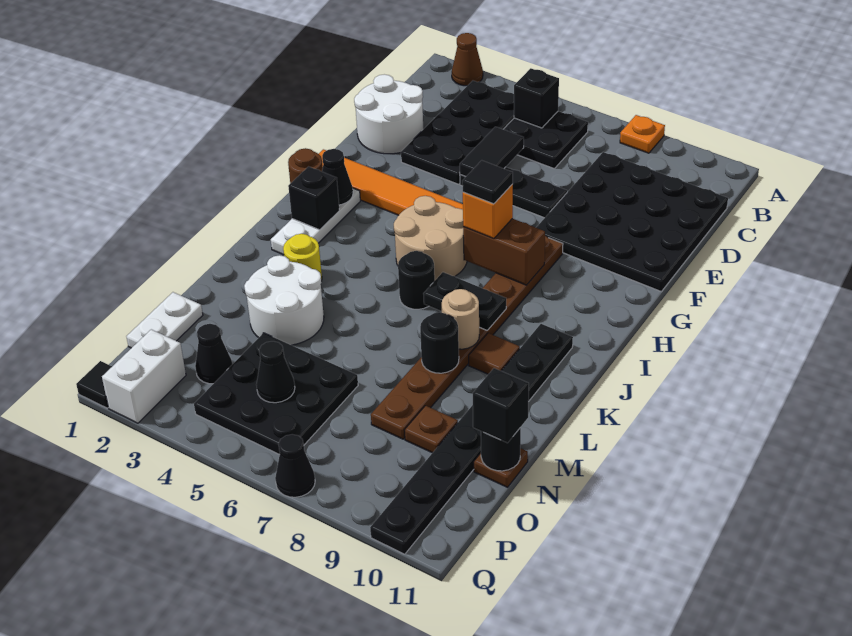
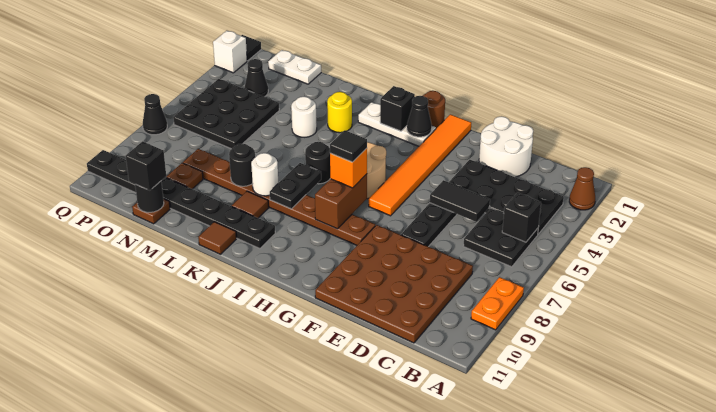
orange 1x1 plate [620,115,665,153] -> orange 1x2 plate [471,277,524,330]
black 4x4 plate [536,152,728,291] -> brown 4x4 plate [315,225,473,343]
tan 1x1 round brick [442,289,479,349] -> white 1x1 round brick [251,153,278,196]
none -> brown 1x1 tile [198,222,236,254]
white 2x2 round brick [244,255,324,345] -> white 1x1 round brick [291,97,317,137]
black 1x1 cone [256,341,295,403] -> none
white 1x2 brick [102,329,186,423] -> white 1x1 brick [213,31,247,73]

